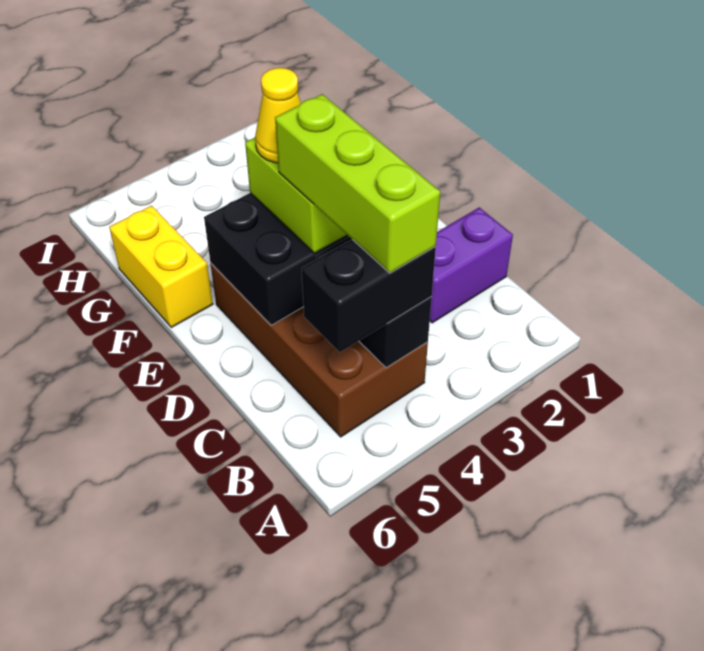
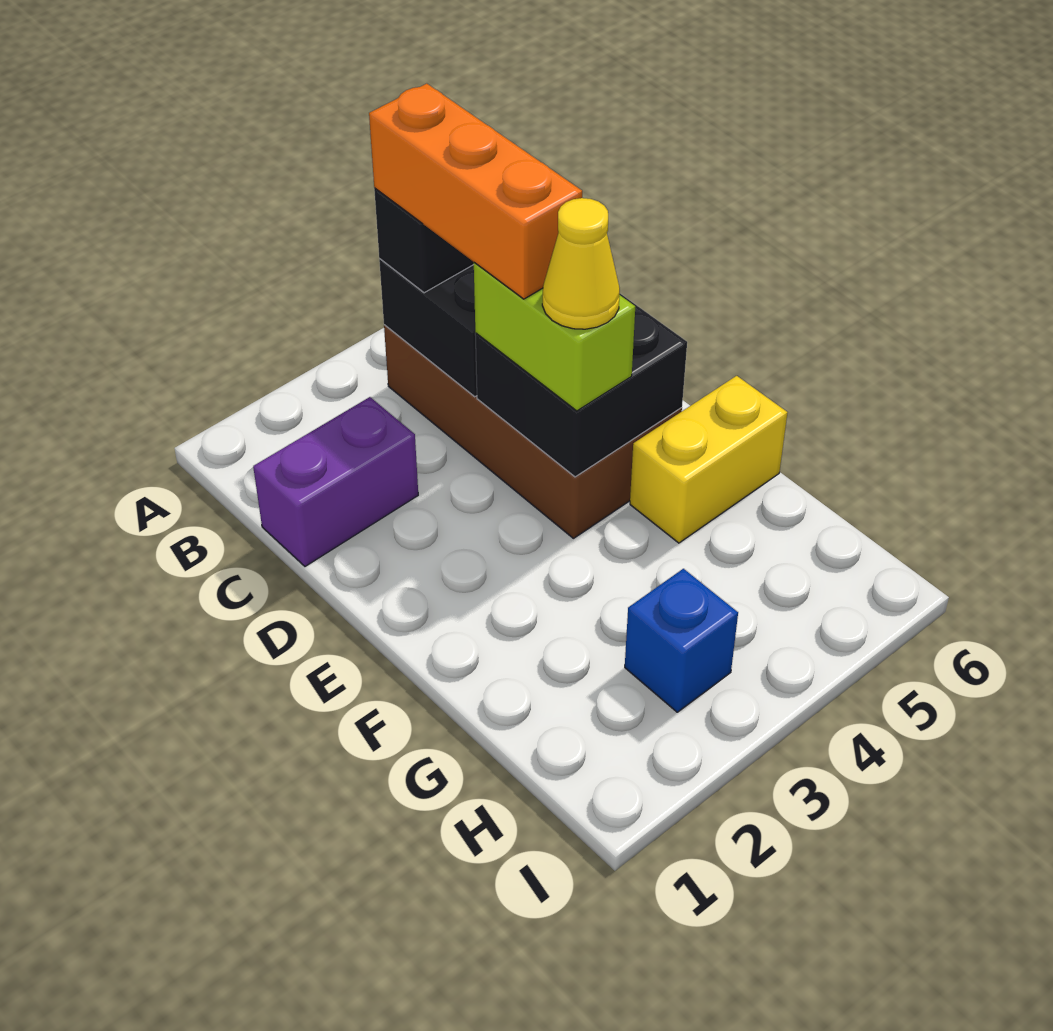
lime 1x3 brick [275,94,440,273] -> orange 1x3 brick [369,84,582,299]
yellow 1x2 brick [109,206,213,327] -> yellow 1x2 brick turned to [630,376,788,543]
none -> blue 1x1 brick [625,569,738,712]

